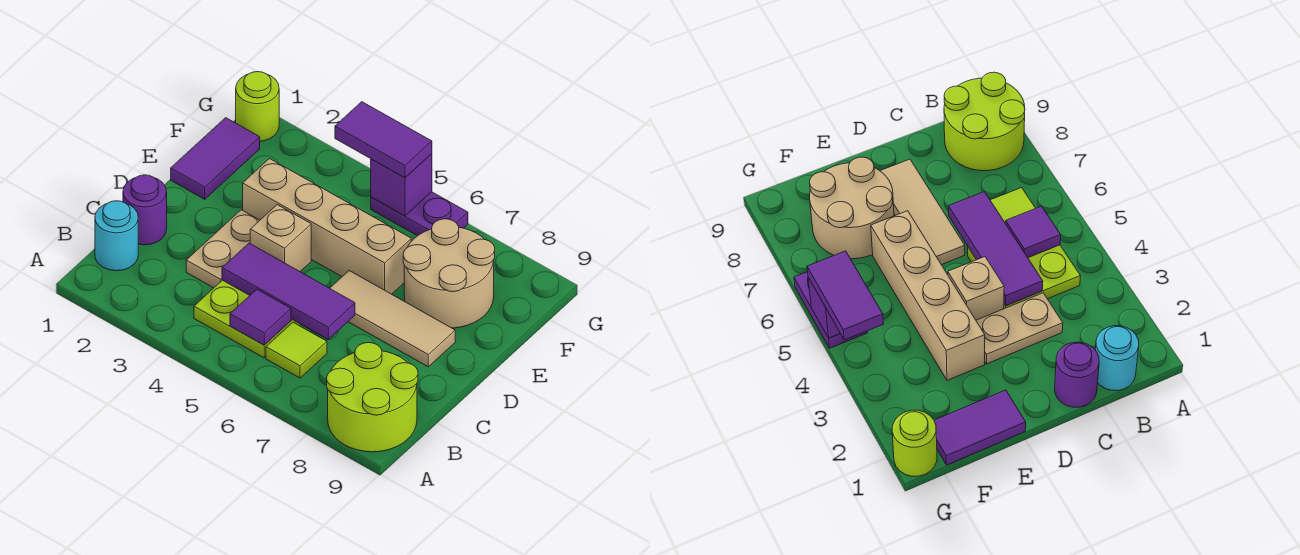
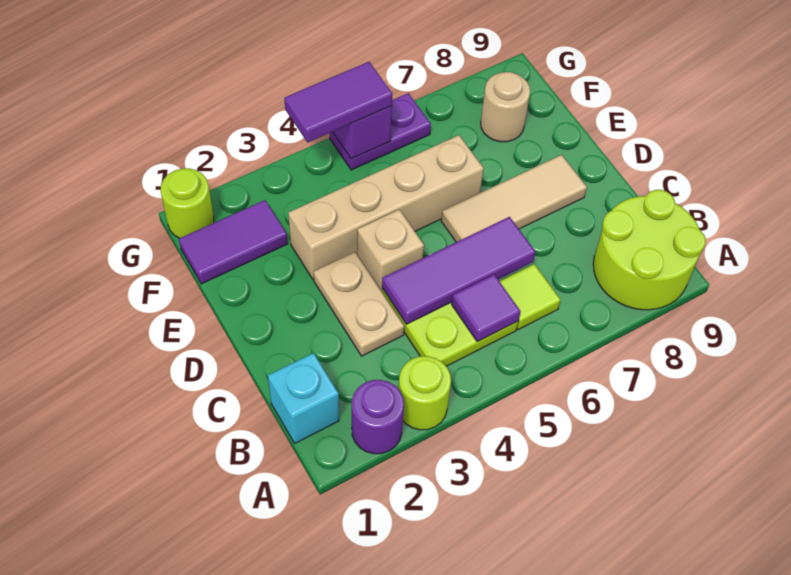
none -> lime 1x1 round brick [399,356,451,430]
cyan 1x1 round brick [95,201,138,271] -> cyan 1x1 brick [268,353,339,443]
purple 1x1 round brick [123,175,167,245] -> purple 1x1 round brick moved to [352,380,404,454]
purple 1x2 tile [171,118,260,199] -> purple 1x2 tile turned to [179,200,288,284]
tan 2x2 round brick [403,219,495,328] -> tan 1x1 round brick [481,72,530,142]

